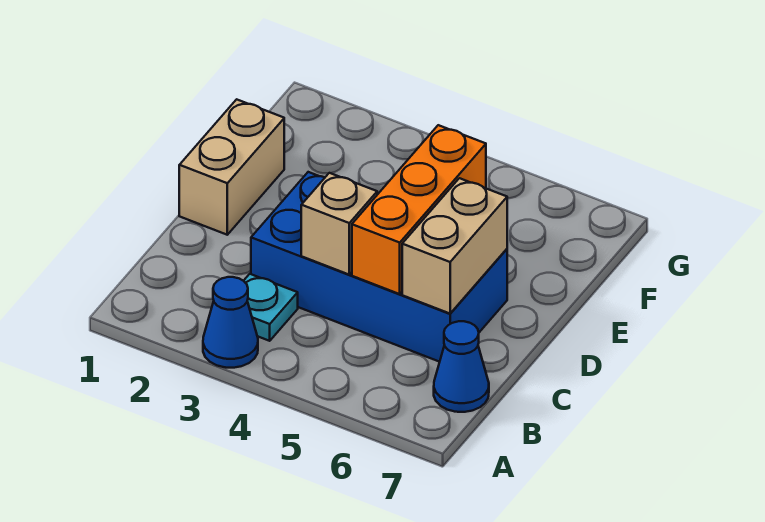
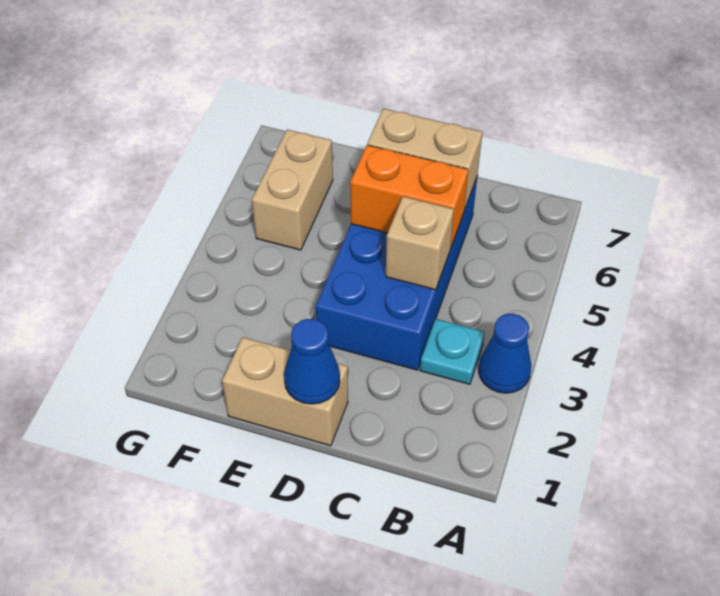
blue 1x1 cone [434,321,489,412] -> blue 1x1 cone moved to [284,319,340,404]
orange 1x3 brick [352,125,486,294] -> orange 1x2 brick [350,145,468,249]
none -> tan 1x2 brick [252,130,333,250]

